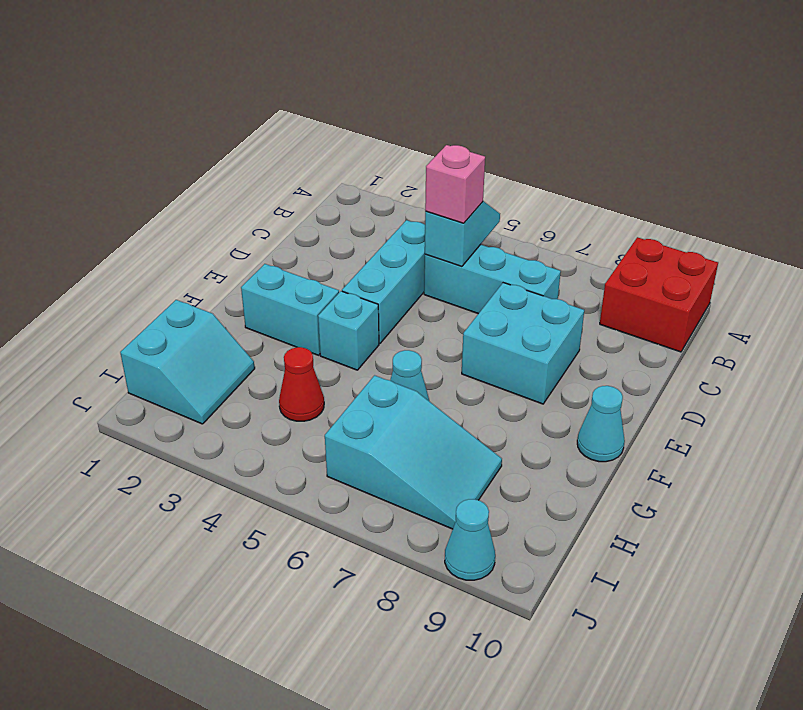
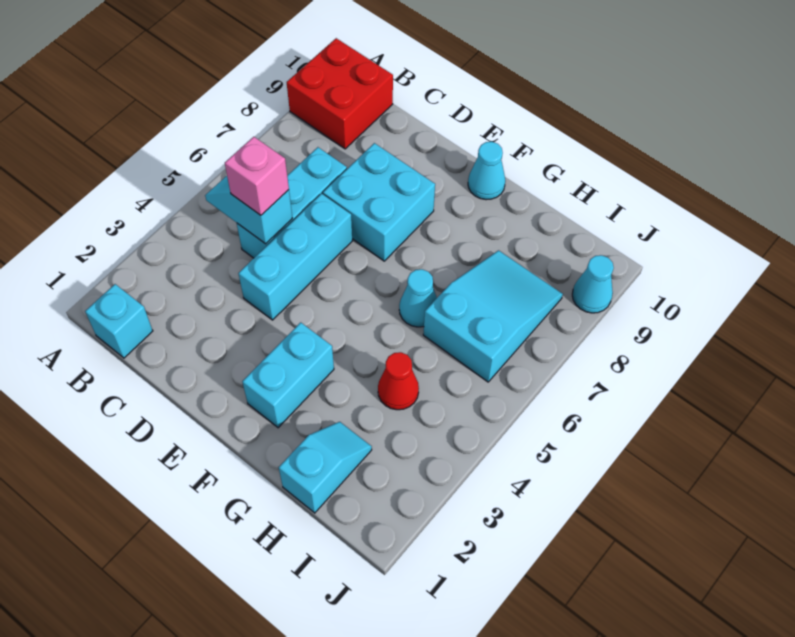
cyan 1x3 brick [342,220,425,344] -> cyan 1x3 brick turned to [238,194,352,320]
cyan 1x1 brick [318,291,379,370] -> cyan 1x1 brick moved to [85,284,153,358]
cyan 2x2 slope [120,300,255,424] -> cyan 1x2 slope [279,422,372,513]

